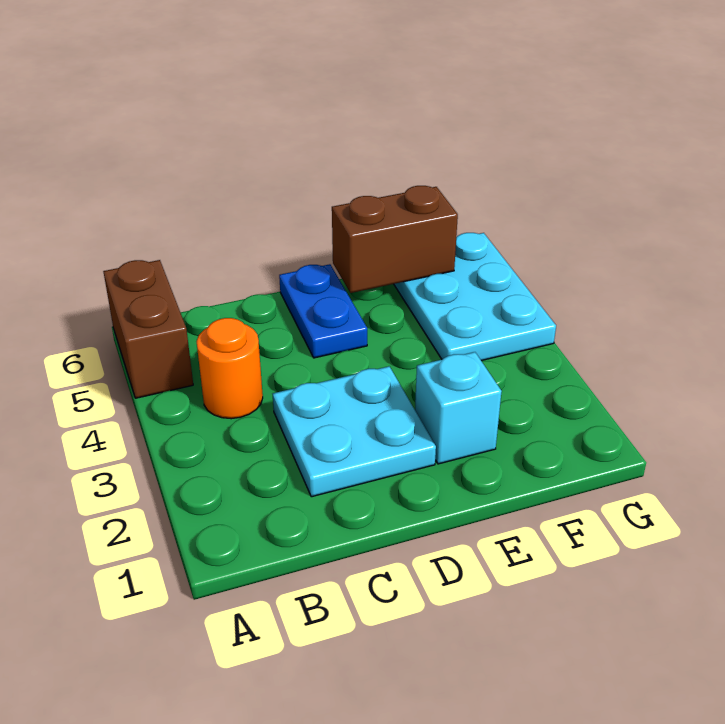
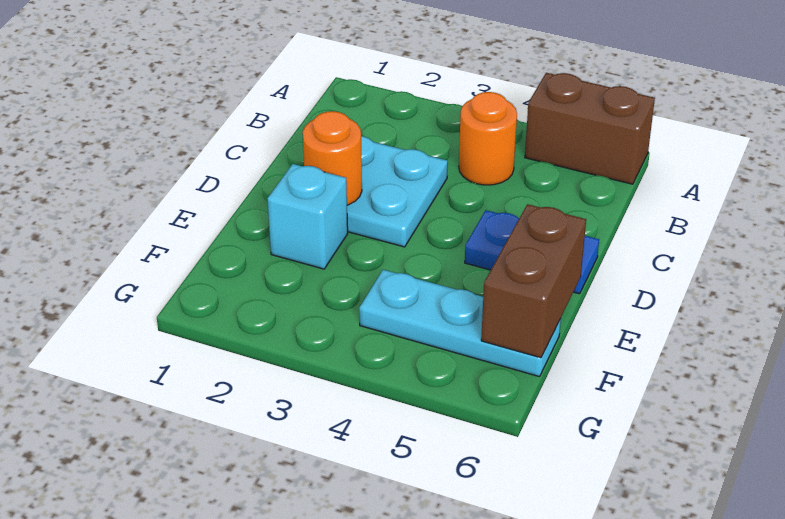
none -> orange 1x1 round brick [303,111,362,205]
cyan 2x3 plate [394,233,556,361] -> cyan 1x3 plate [359,270,561,377]

